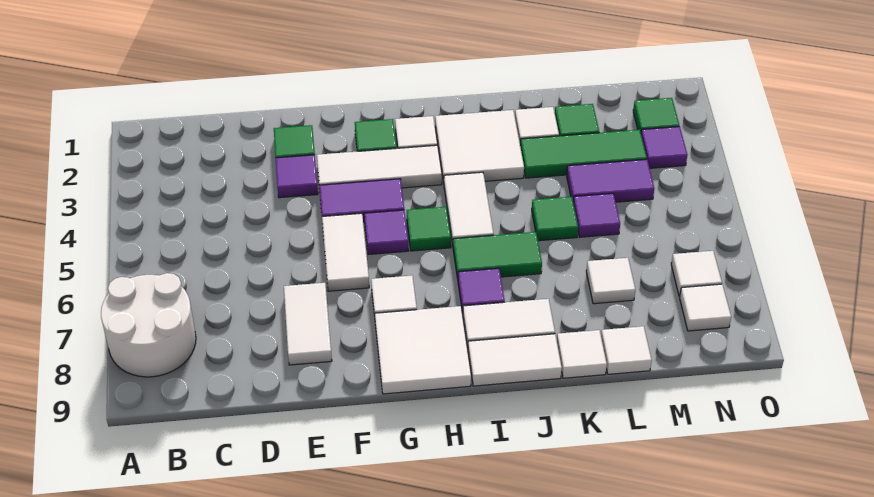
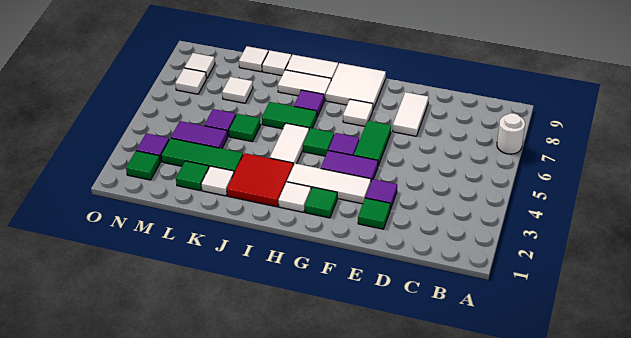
white 2x2 round brick [101,273,196,377] -> white 1x1 round brick [497,113,525,154]
white 1x2 tile [322,213,369,291] -> green 1x2 tile [354,121,391,166]
white 2x2 tile [435,110,524,183] -> red 2x2 tile [227,153,294,207]

